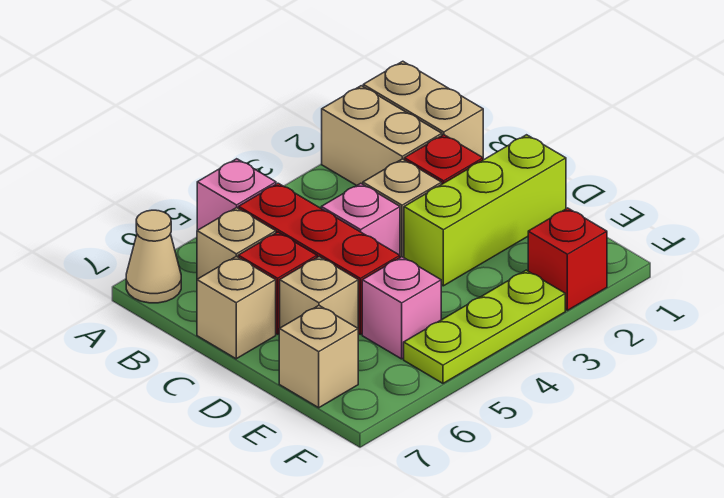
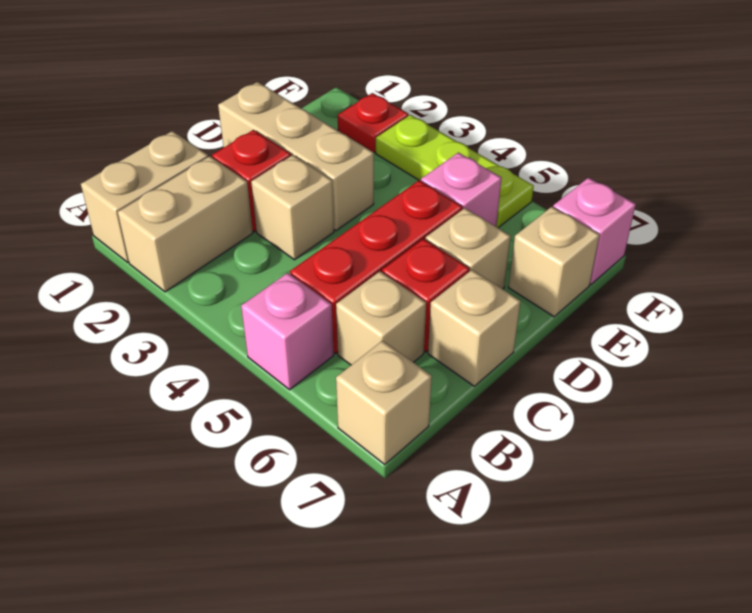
tan 1x1 cone [126,210,181,303] -> tan 1x1 brick [336,340,432,464]
pink 1x1 brick [321,183,400,255] -> pink 1x1 brick moved to [553,178,636,285]
lime 1x3 brick [404,135,566,286] -> tan 1x3 brick [218,82,374,231]
red 1x1 brick [528,208,607,310] -> red 1x1 plate [338,93,409,153]

